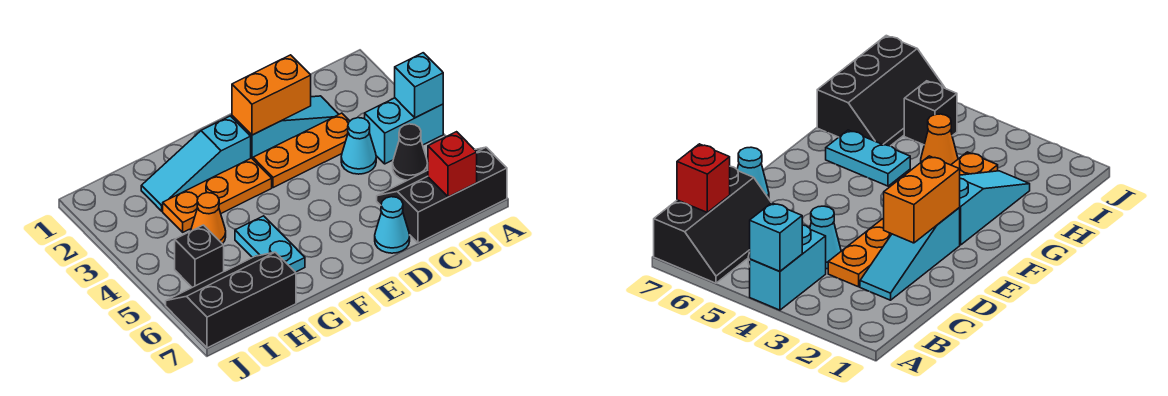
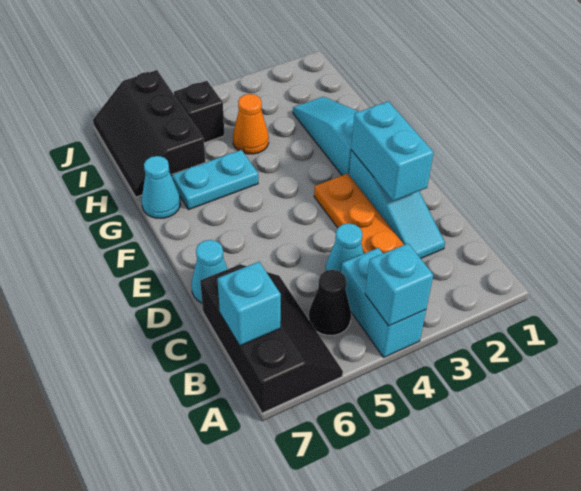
red 1x1 brick [428,132,477,197] -> cyan 1x1 brick [217,262,281,346]
orange 1x2 brick [232,55,311,135] -> cyan 1x2 brick [351,101,434,201]
orange 1x3 plate [163,158,272,232] -> none
none -> cyan 1x1 cone [142,156,180,218]
black 2x3 slope [166,252,296,348] -> black 2x3 slope turned to [93,70,206,197]

